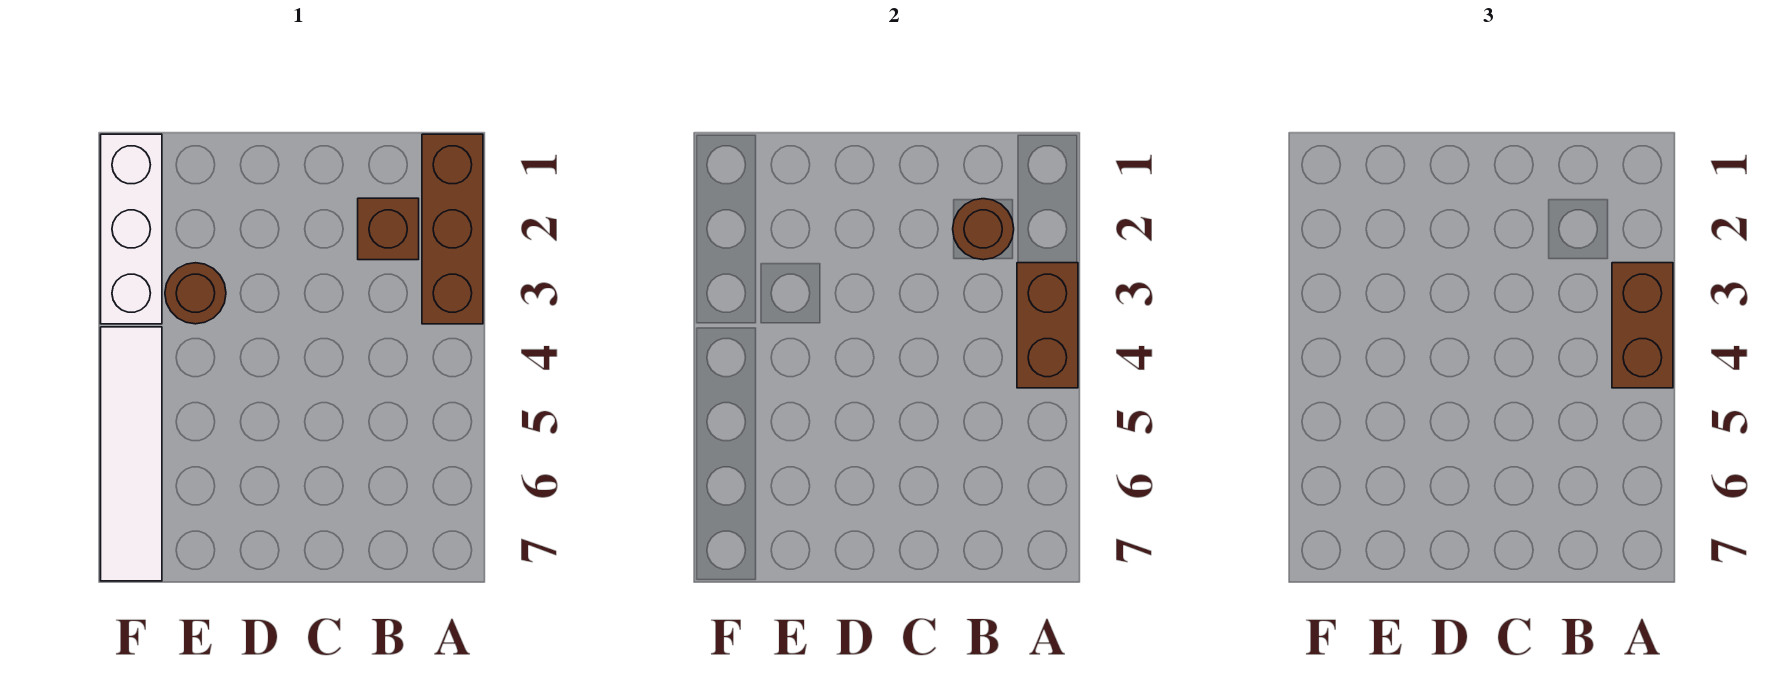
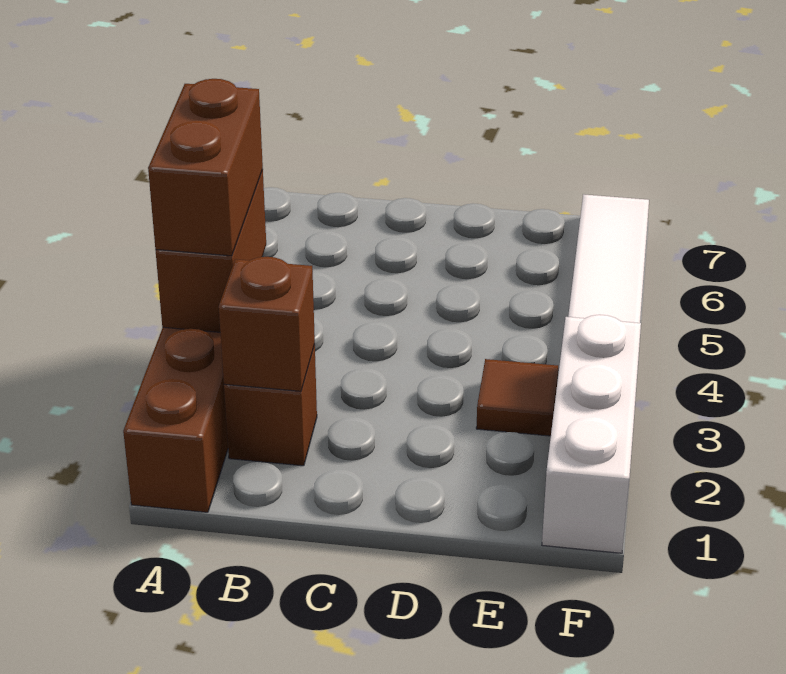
brown 1x1 round brick [953,199,1014,260] -> brown 1x1 brick [219,257,315,391]
brown 1x1 round brick [165,263,226,324] -> brown 1x1 tile [476,359,558,436]

